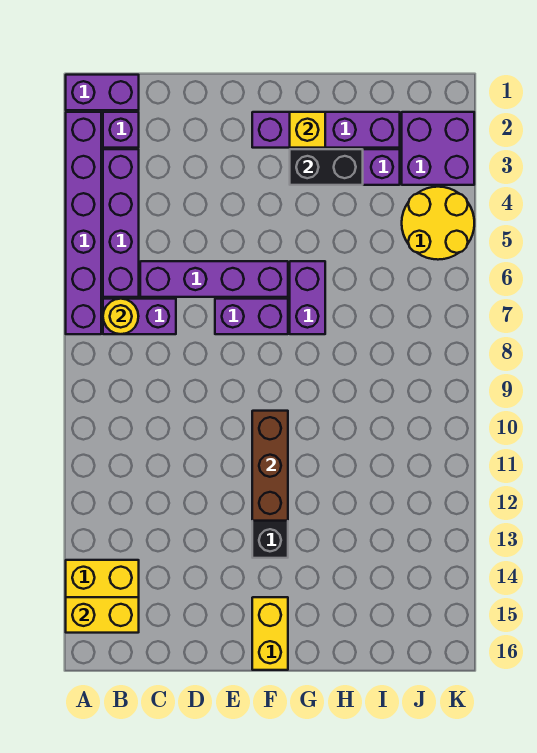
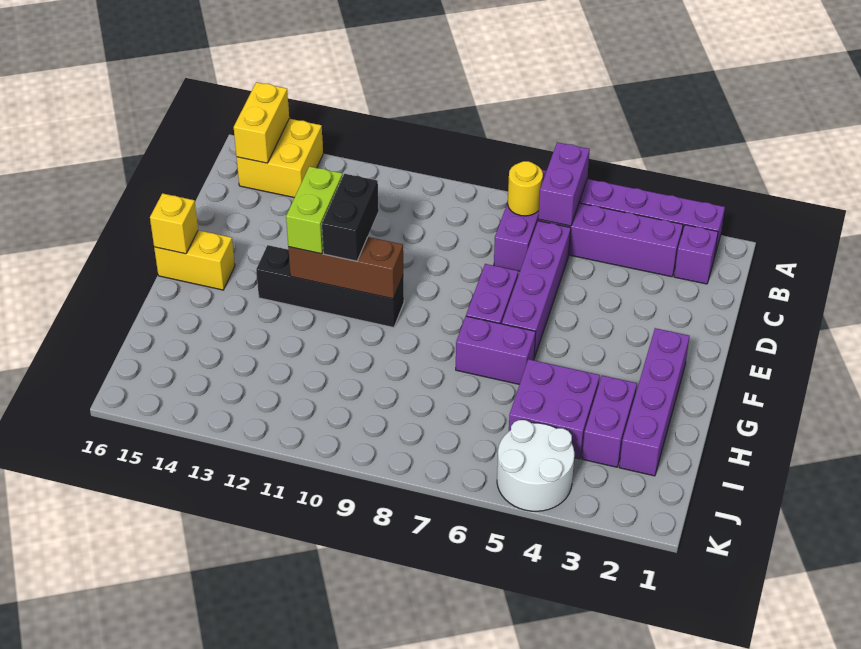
purple 1x2 brick [66,75,139,110] -> purple 1x2 brick moved to [538,142,590,226]
none -> lime 1x2 brick [286,166,343,254]
yellow 1x1 brick [290,112,325,148] -> yellow 1x1 brick moved to [150,193,198,254]
black 1x2 brick [290,149,363,185] -> black 1x2 brick moved to [322,174,379,261]
purple 2x2 brick [402,112,474,185] -> purple 2x2 brick moved to [509,359,600,459]
yellow 2x2 round brick [402,187,474,260] -> white 2x2 round brick [497,420,574,511]

